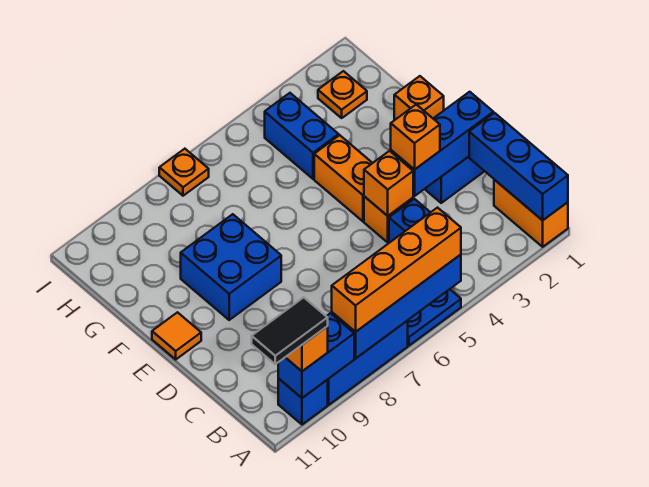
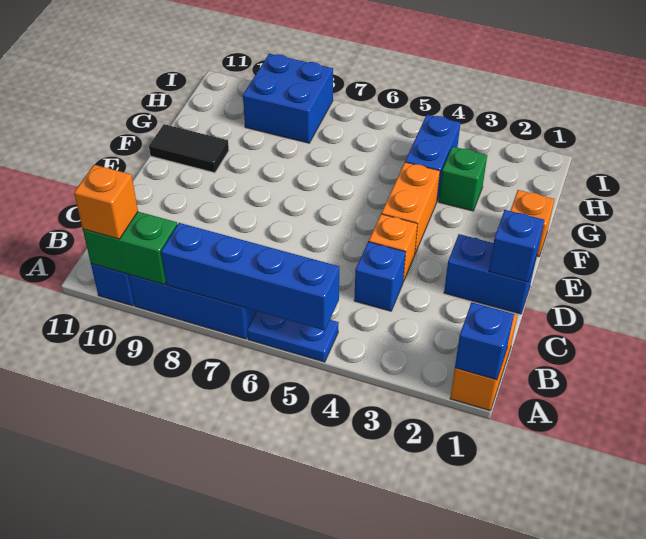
blue 1x3 brick [469,113,568,220] -> blue 1x1 brick [455,302,514,380]
orange 1x4 brick [332,208,461,332] -> none
blue 1x2 brick [278,313,354,398] -> green 1x2 brick [83,212,177,285]
black 1x2 tile [252,297,328,364] -> black 1x2 tile moved to [149,124,229,173]
blue 1x3 brick [391,92,493,196] -> blue 1x1 brick [489,210,544,282]
orange 1x1 brick [391,105,440,170] -> none
orange 1x1 brick [364,151,413,216] -> none
blue 2x2 brick [181,214,281,320] -> blue 2x2 brick moved to [243,54,333,143]
orange 1x1 tile [152,312,201,359] -> none
none -> green 1x1 brick [439,147,487,211]
orange 1x1 plate [318,71,367,118] -> none
orange 1x1 plate [159,149,209,196] -> none

